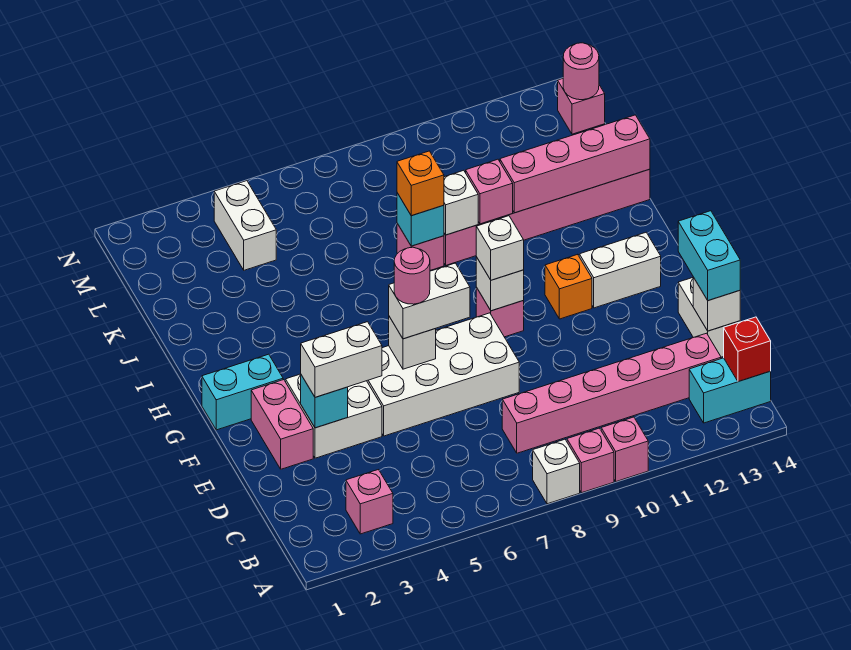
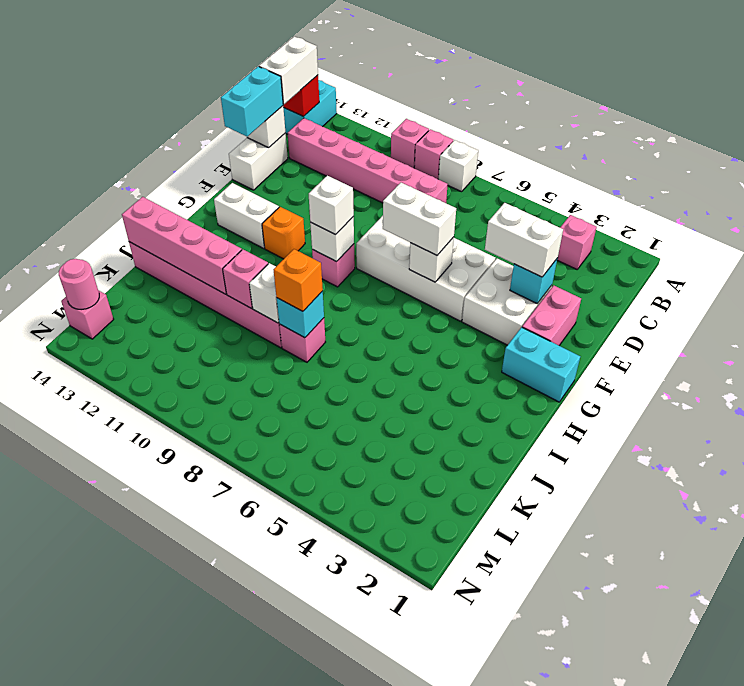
cyan 1x2 brick [689,358,771,423] -> cyan 1x2 brick turned to [284,80,337,134]
pink 1x1 round brick [394,247,430,304] -> none
white 1x2 brick [214,181,276,270] -> white 1x2 brick moved to [259,36,318,104]

